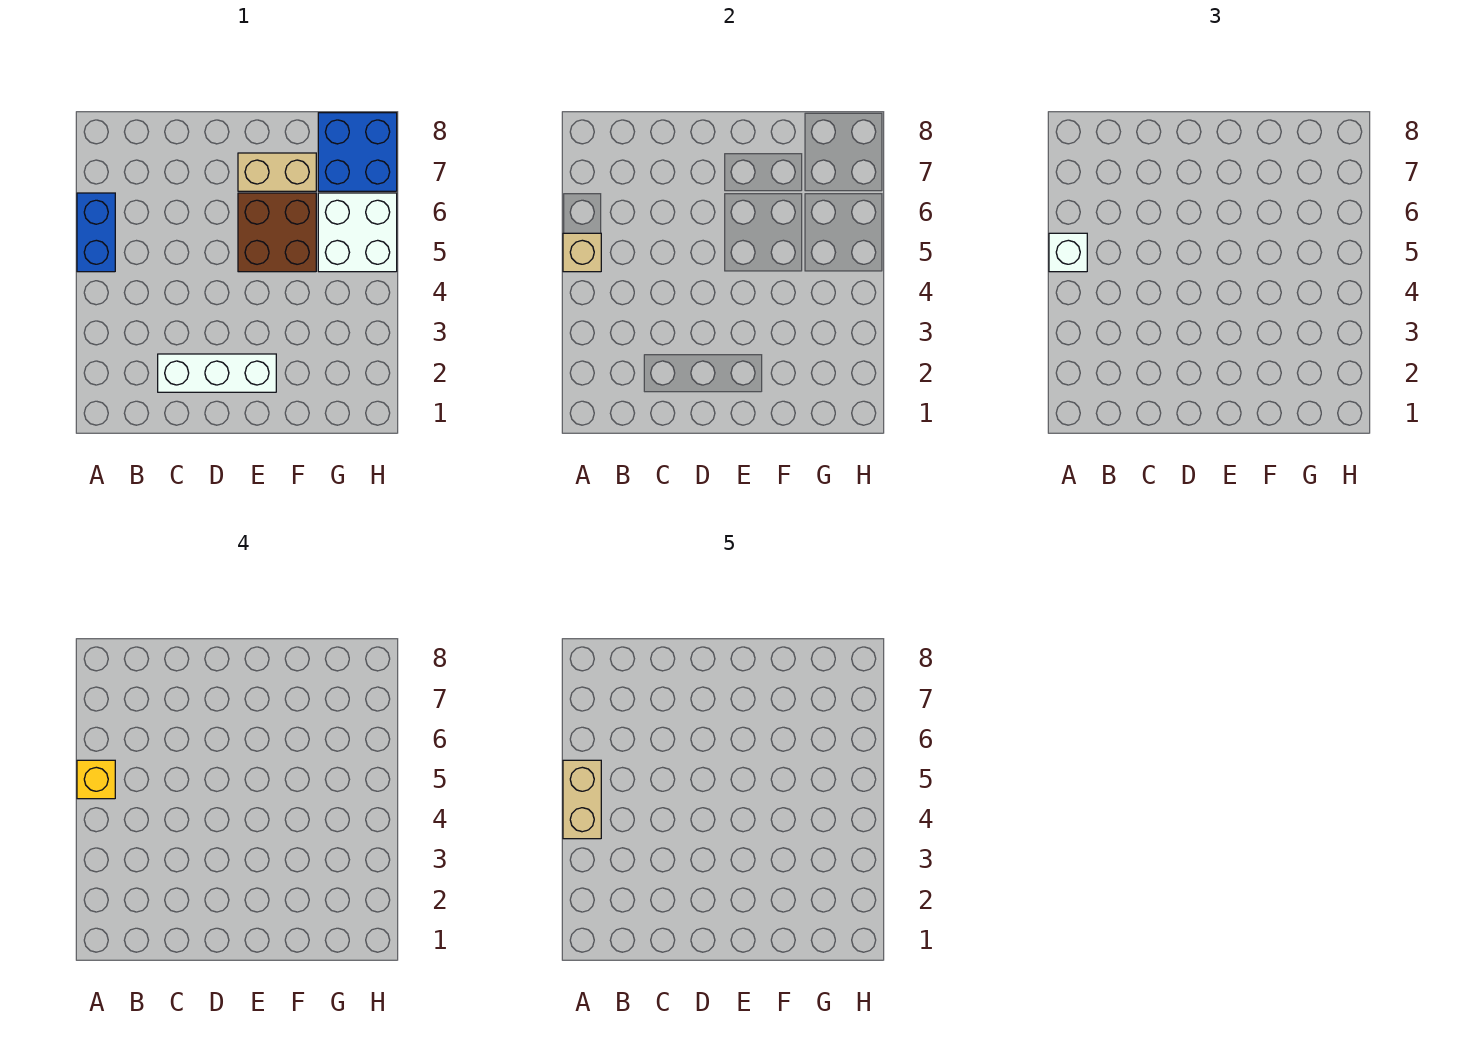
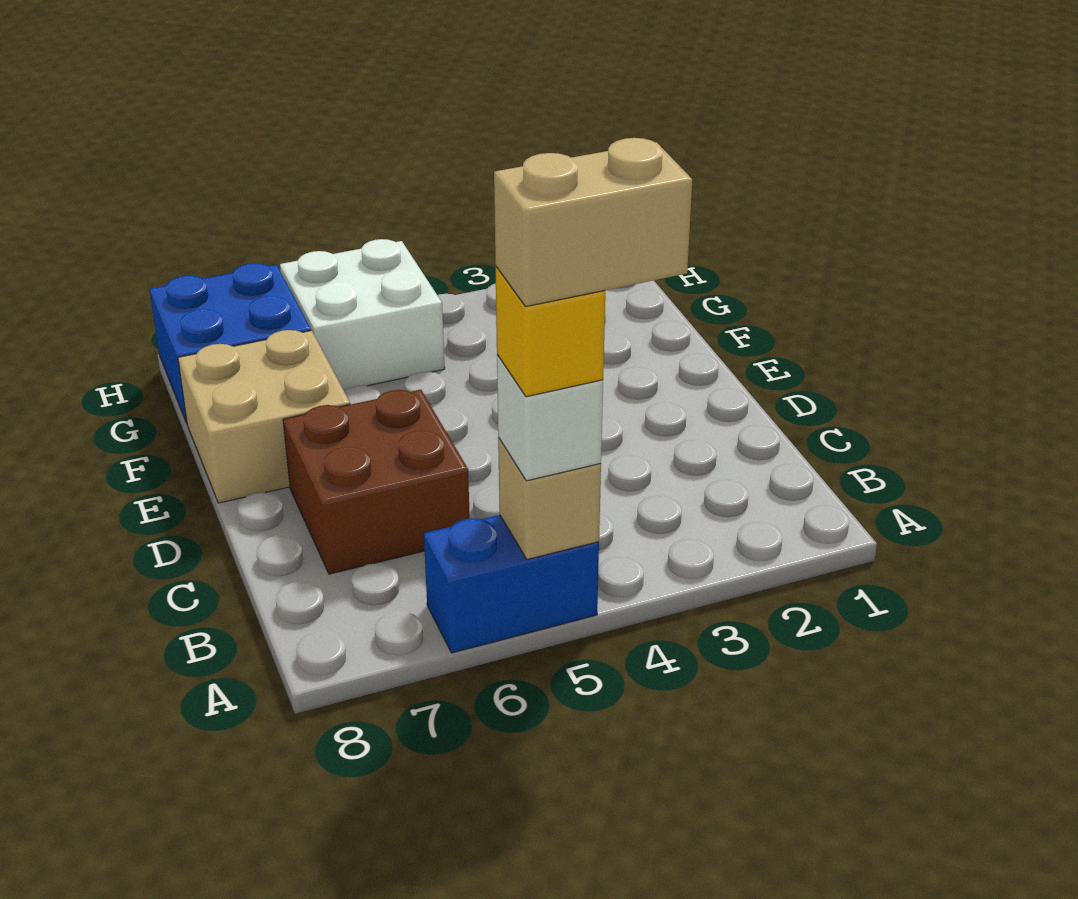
white 1x3 brick [158,354,276,392] -> none
brown 2x2 brick [238,193,316,272] -> brown 2x2 brick moved to [283,390,470,574]
tan 1x2 brick [238,153,316,191] -> tan 2x2 brick [178,330,350,503]

